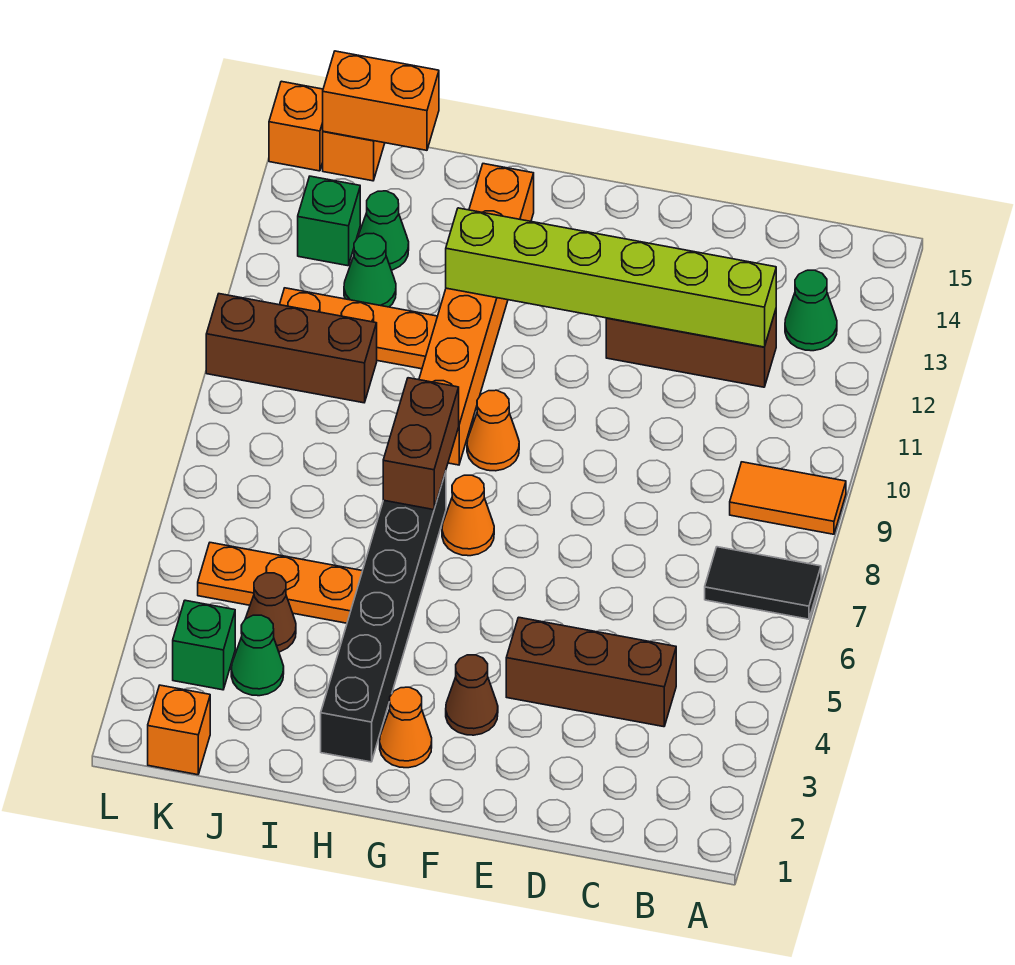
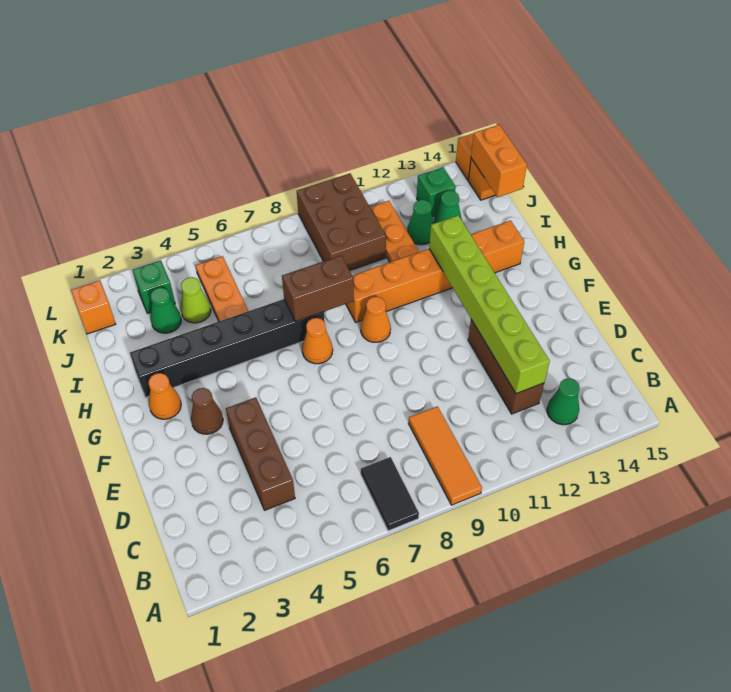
orange 1x2 tile [730,462,846,534] -> orange 1x3 tile [409,406,482,505]
brown 1x1 cone [245,573,296,652] -> lime 1x1 cone [181,277,211,323]
brown 1x3 brick [206,294,377,403] -> brown 2x3 brick [297,173,386,271]

